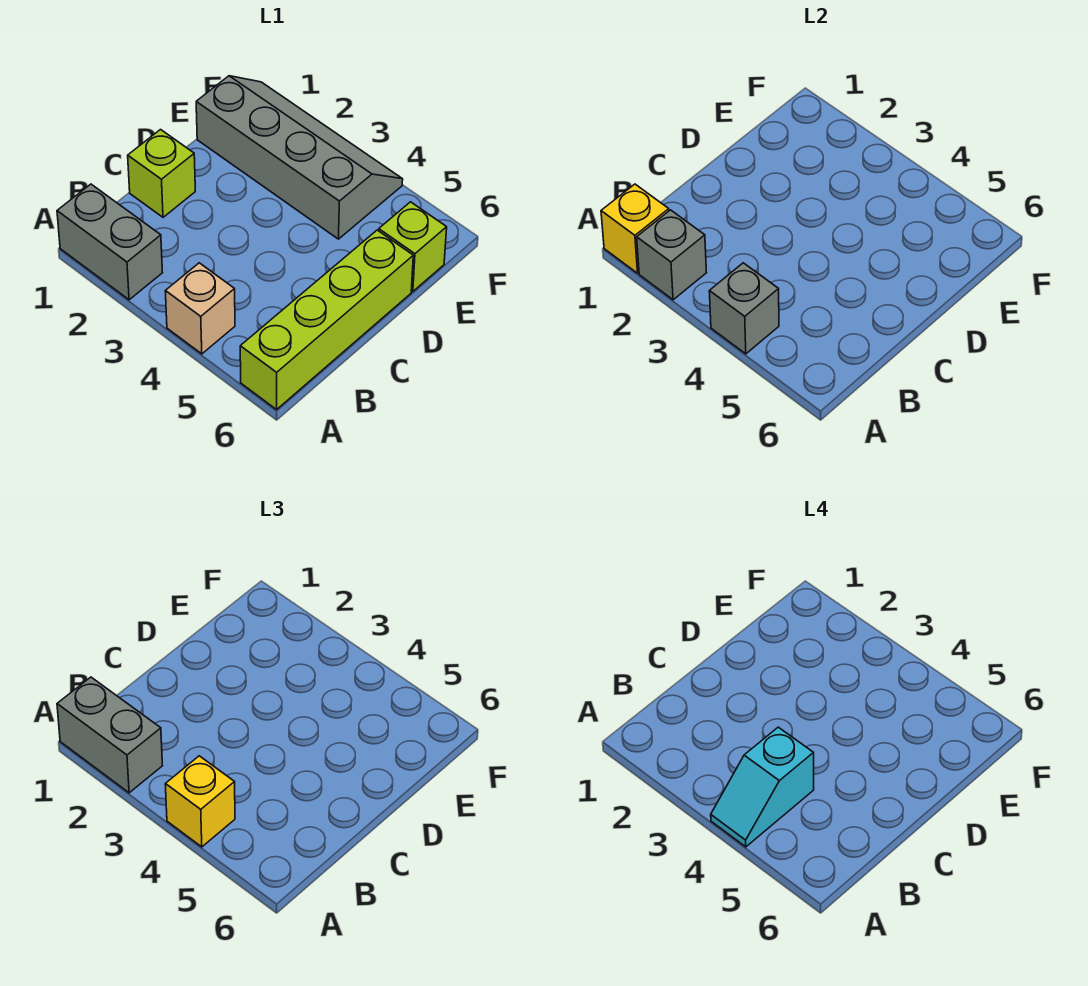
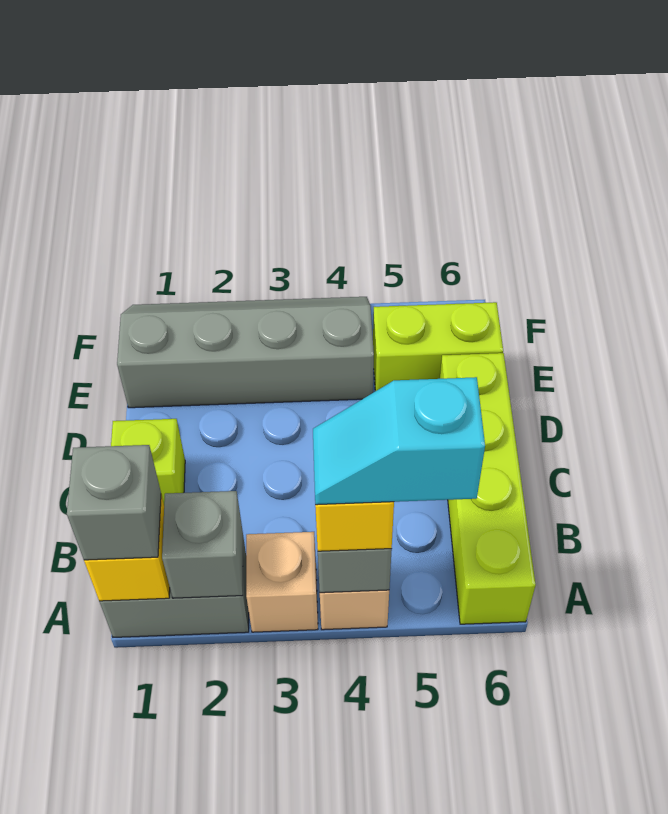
grey 1x2 brick [57,677,162,793] -> grey 1x1 brick [67,445,161,560]
none -> tan 1x1 brick [246,532,318,632]
cyan 1x2 slope [711,727,814,847] -> cyan 1x2 slope turned to [313,377,485,505]
lime 1x1 brick [379,202,447,291] -> lime 1x2 brick [373,302,503,391]

